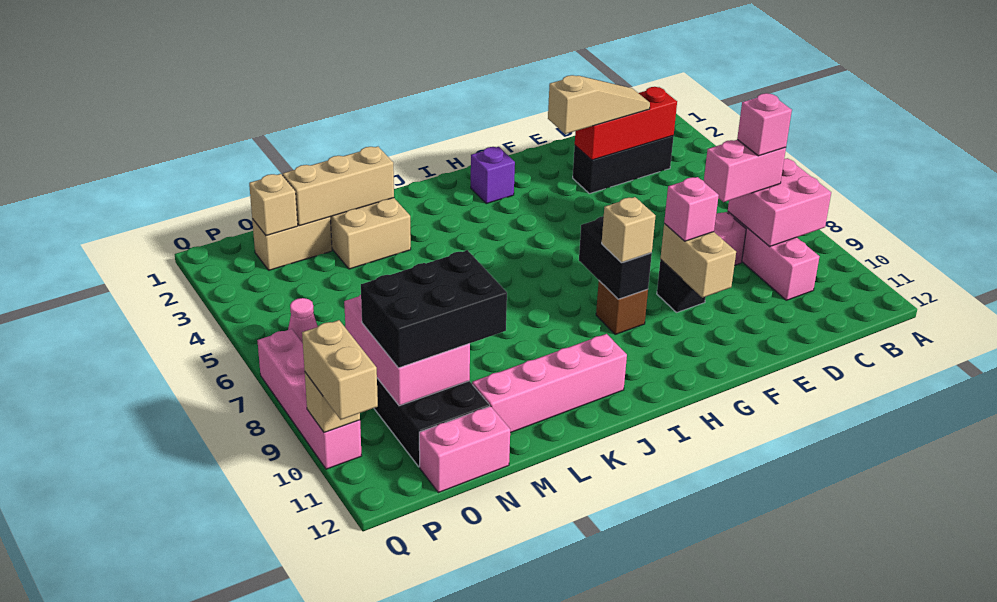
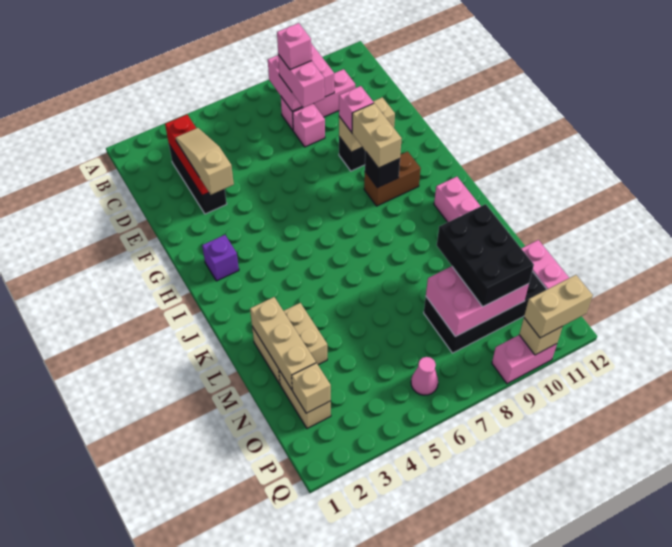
black 1x2 brick [579,216,652,299] -> black 1x1 brick [365,152,400,188]
brown 1x1 brick [596,281,648,334] -> brown 1x2 brick [364,151,421,206]
tan 1x1 brick [602,197,656,263] -> tan 1x2 brick [352,103,402,168]
pink 1x4 brick [257,329,362,469] -> pink 1x2 brick [492,335,557,384]

